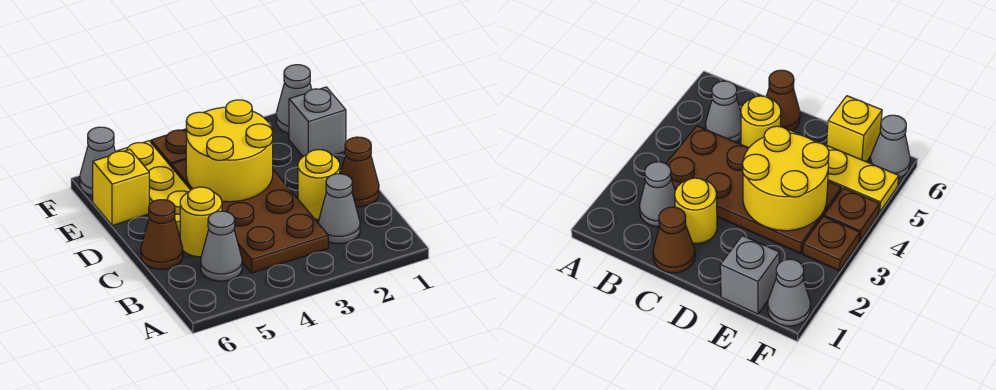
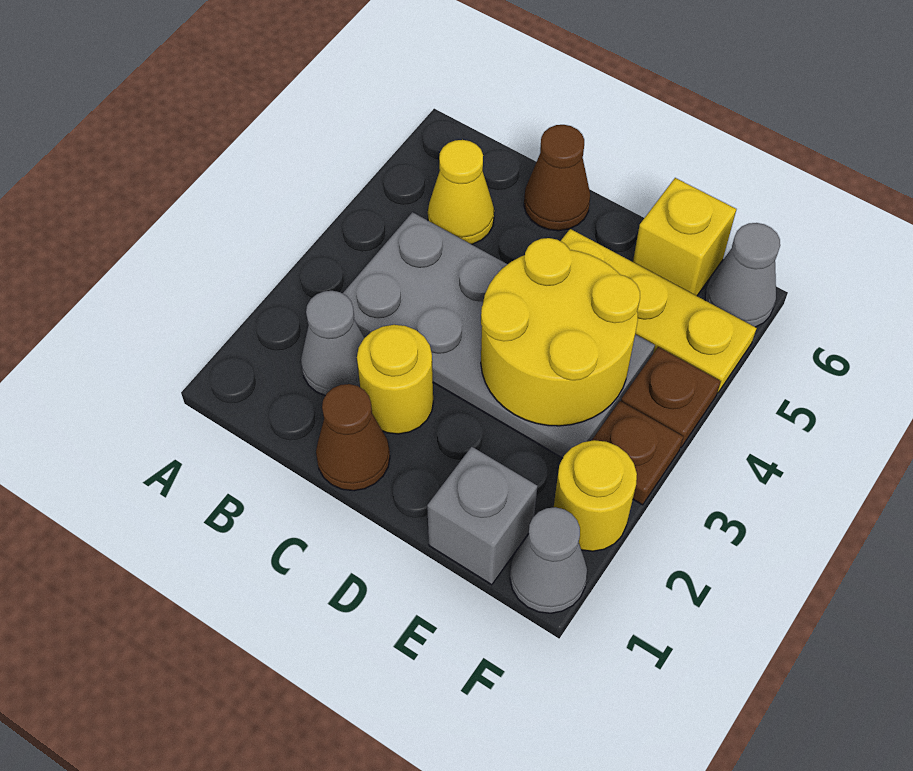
brown 2x4 plate [171,160,328,273] -> grey 2x4 plate [343,212,655,458]
grey 1x1 cone [201,211,242,281] -> yellow 1x1 cone [428,140,494,244]
yellow 1x1 round brick [180,187,222,257] -> yellow 1x1 round brick moved to [554,440,637,551]

